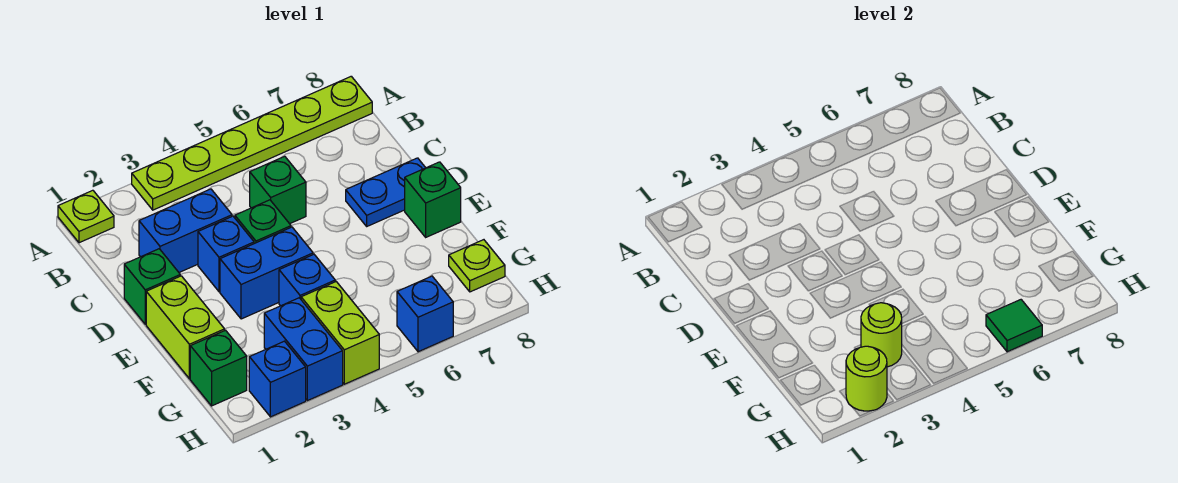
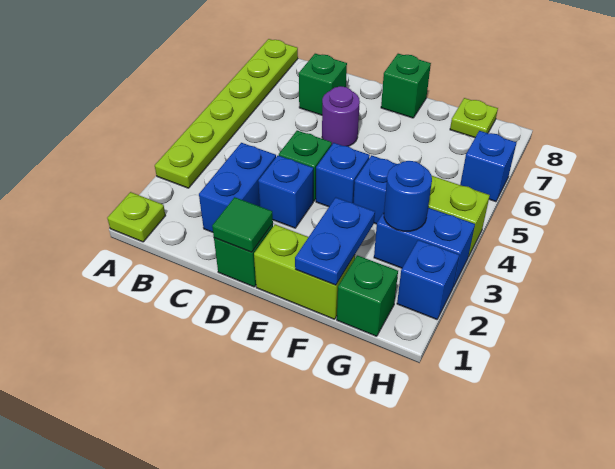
green 1x1 brick [250,156,306,224] -> green 1x1 brick moved to [299,54,347,115]
none -> purple 1x1 round brick [322,86,360,146]
blue 1x2 plate [346,158,425,226] -> blue 1x2 plate moved to [295,198,375,285]
blue 1x2 brick [220,227,313,319] -> blue 1x1 brick [316,143,370,207]
lime 1x1 round brick [861,303,902,367] -> blue 1x1 round brick [384,161,432,231]
lime 1x1 round brick [846,346,887,411] -> none
green 1x1 tile [986,300,1042,352] -> green 1x1 tile moved to [212,197,273,252]

